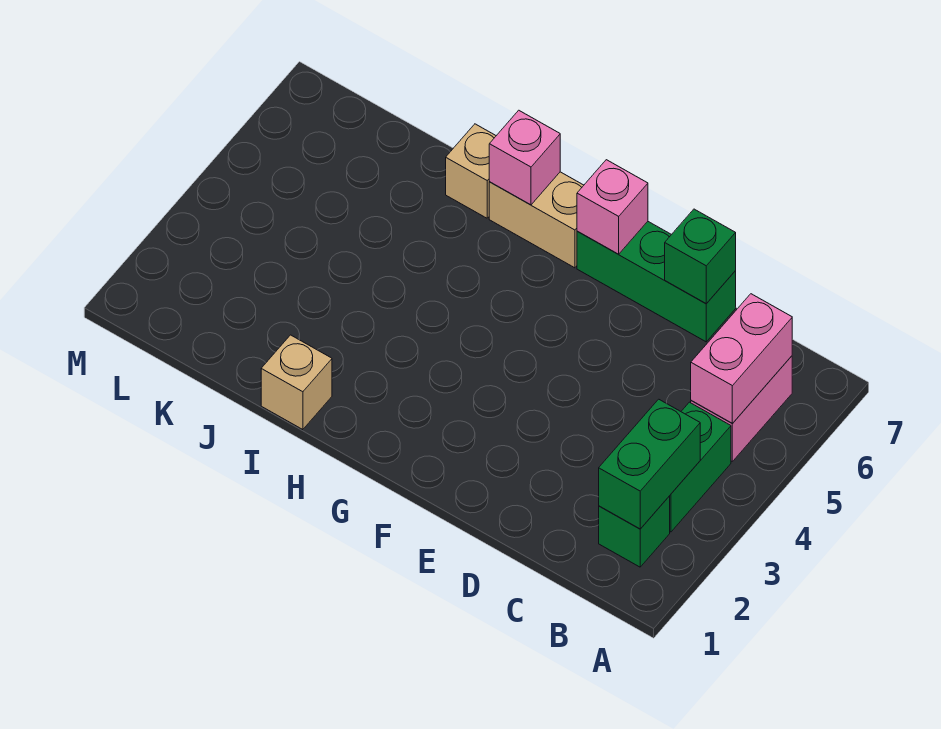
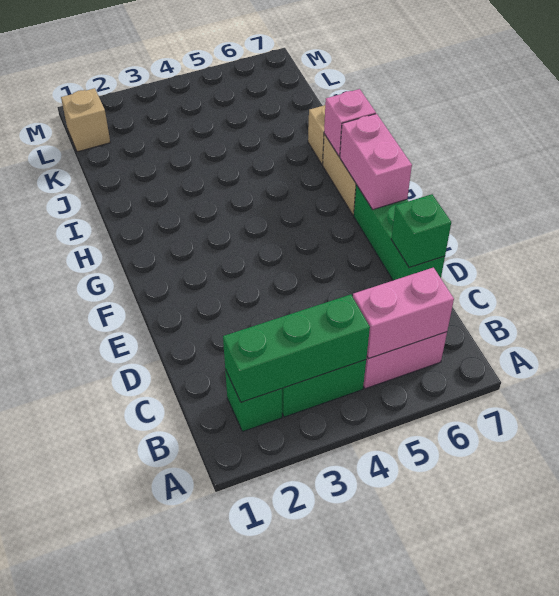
green 1x2 brick [599,399,700,529] -> green 1x3 brick [223,294,370,402]
pink 1x1 brick [577,160,648,254] -> pink 1x2 brick [340,114,412,210]
tan 1x1 brick [261,335,332,430] -> tan 1x1 brick moved to [61,88,110,152]

